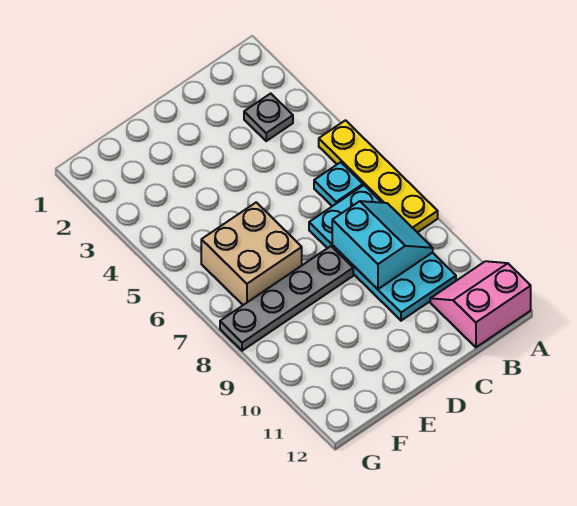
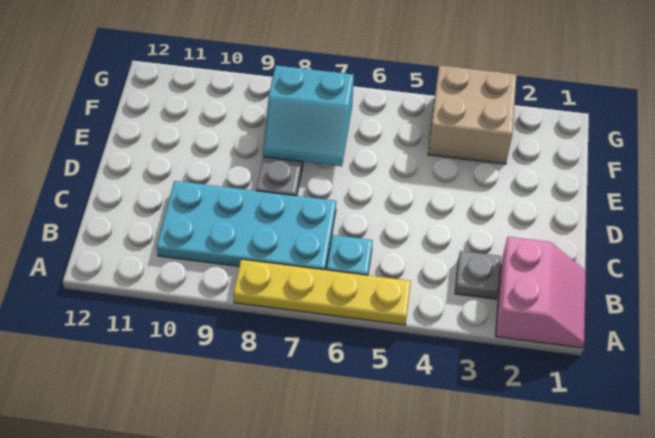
pink 2x2 slope [430,261,531,347] -> pink 2x2 slope moved to [496,237,586,348]
cyan 2x2 slope [332,201,433,289] -> cyan 2x2 slope moved to [263,66,354,166]
tan 2x2 brick [201,202,302,305] -> tan 2x2 brick moved to [428,65,517,164]

